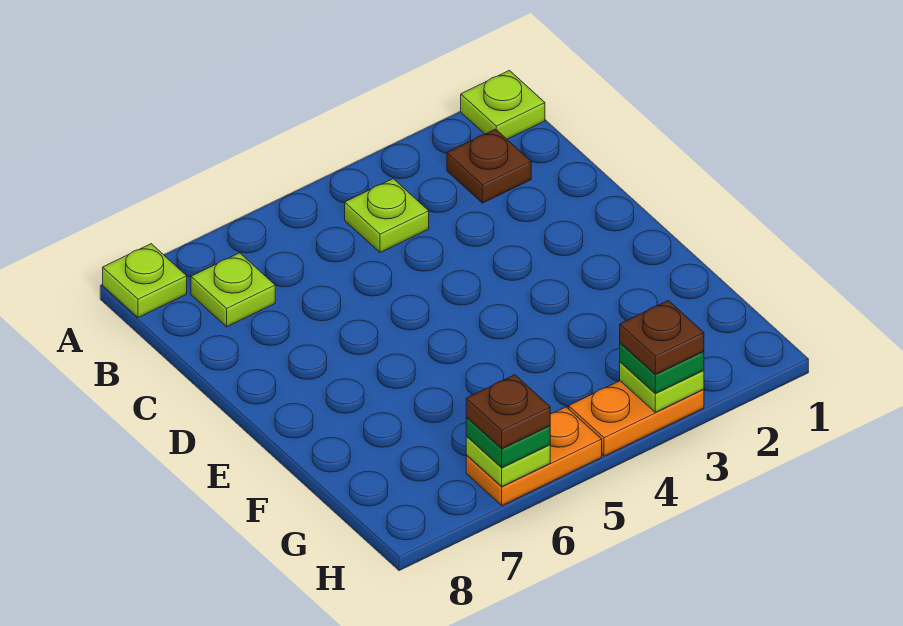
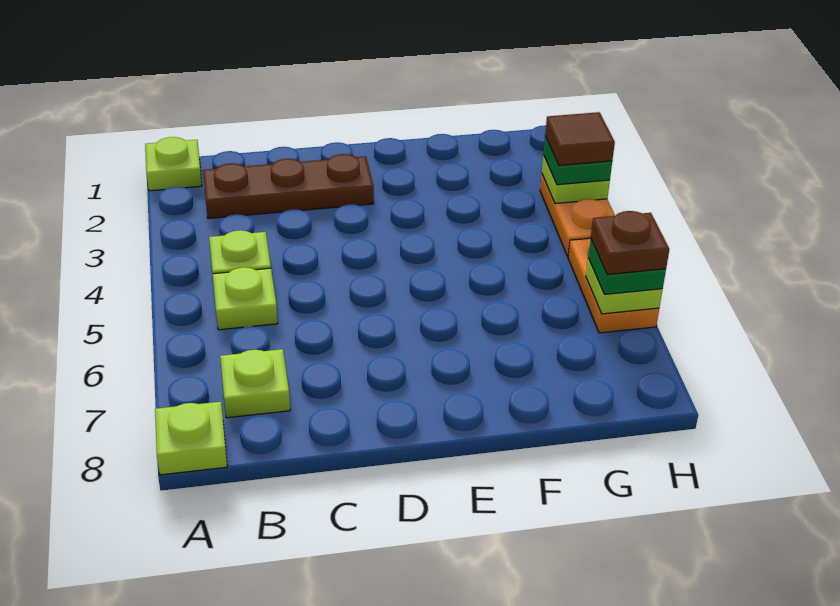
brown 1x1 plate [447,129,531,203] -> brown 1x3 plate [203,154,374,219]
none -> lime 1x1 plate [213,267,278,330]
brown 1x1 plate [620,301,704,374] -> brown 1x1 tile [545,112,615,165]

